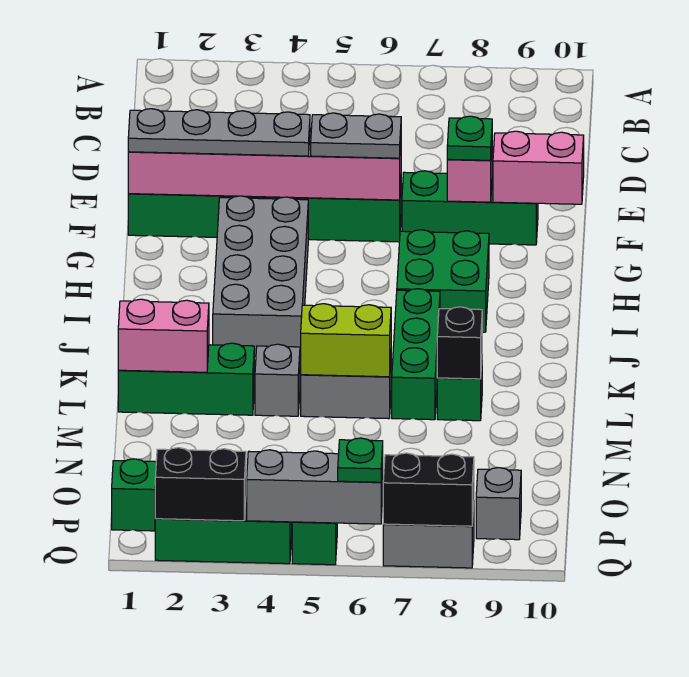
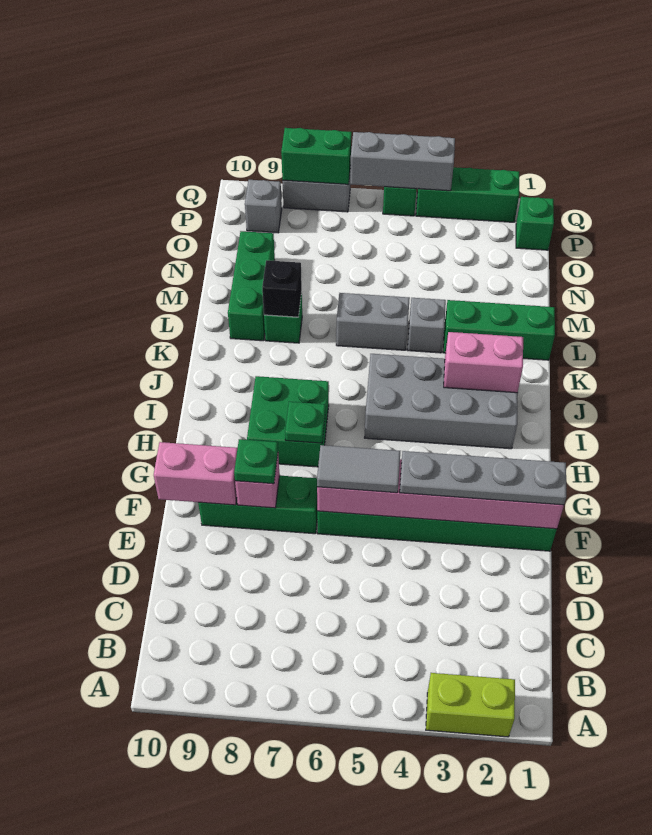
grey 1x2 plate [311,113,401,158] -> grey 1x2 tile [317,445,400,493]
grey 2x4 brick [213,196,308,357] -> grey 2x4 brick turned to [365,354,518,449]
green 1x3 brick [392,289,440,420] -> green 1x3 brick moved to [228,231,275,341]
pink 1x2 brick [118,299,209,372] -> pink 1x2 brick moved to [444,332,523,393]
lime 1x2 brick [301,304,391,377] -> lime 1x2 brick moved to [426,673,515,737]
black 1x2 brick [155,448,246,521] -> none
green 1x1 plate [338,438,383,482] -> green 1x1 plate moved to [285,402,325,443]
black 1x2 brick [383,453,474,526] -> green 1x2 brick [281,128,352,184]

